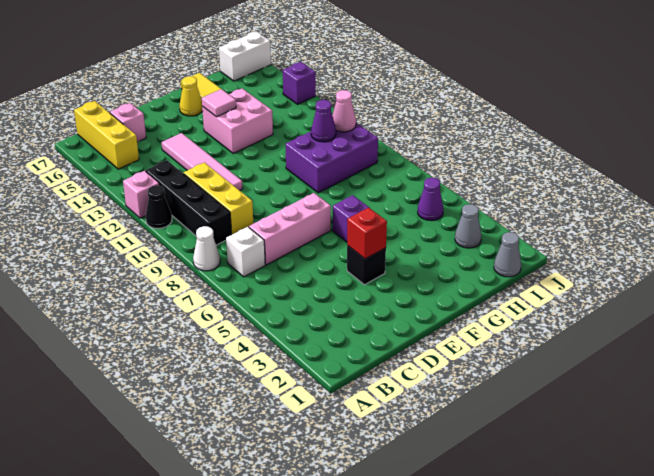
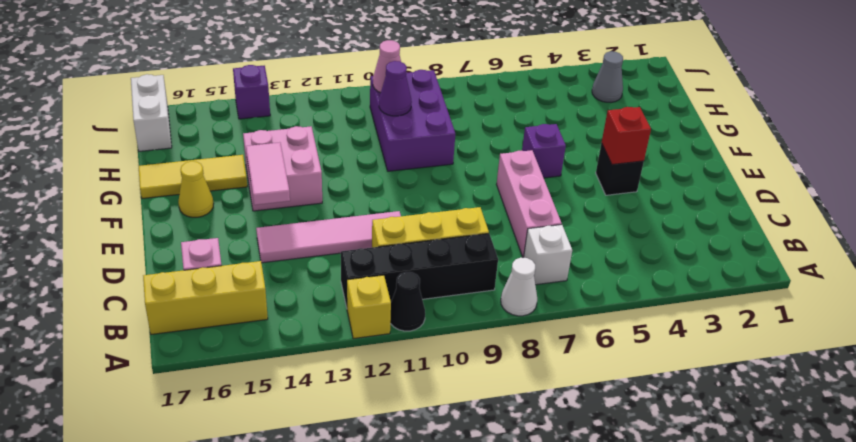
pink 1x1 brick [123,171,159,218] -> yellow 1x1 brick [347,275,391,339]
pink 1x1 tile [202,89,236,117] -> pink 1x2 tile [246,142,290,205]
grey 1x1 cone [494,232,521,277] -> none
purple 1x1 cone [418,178,443,221] -> none

